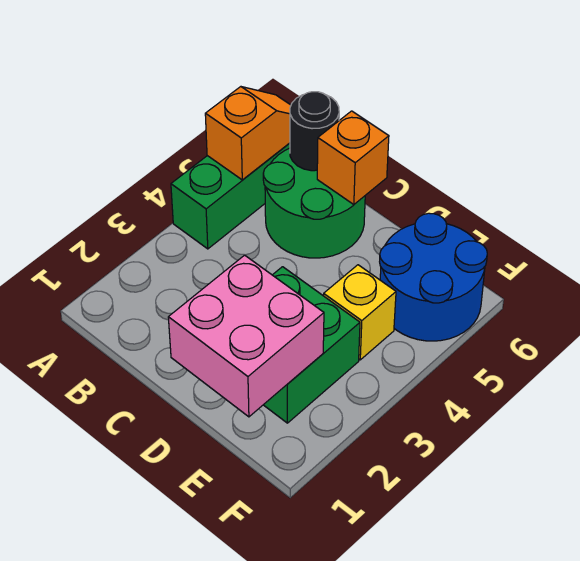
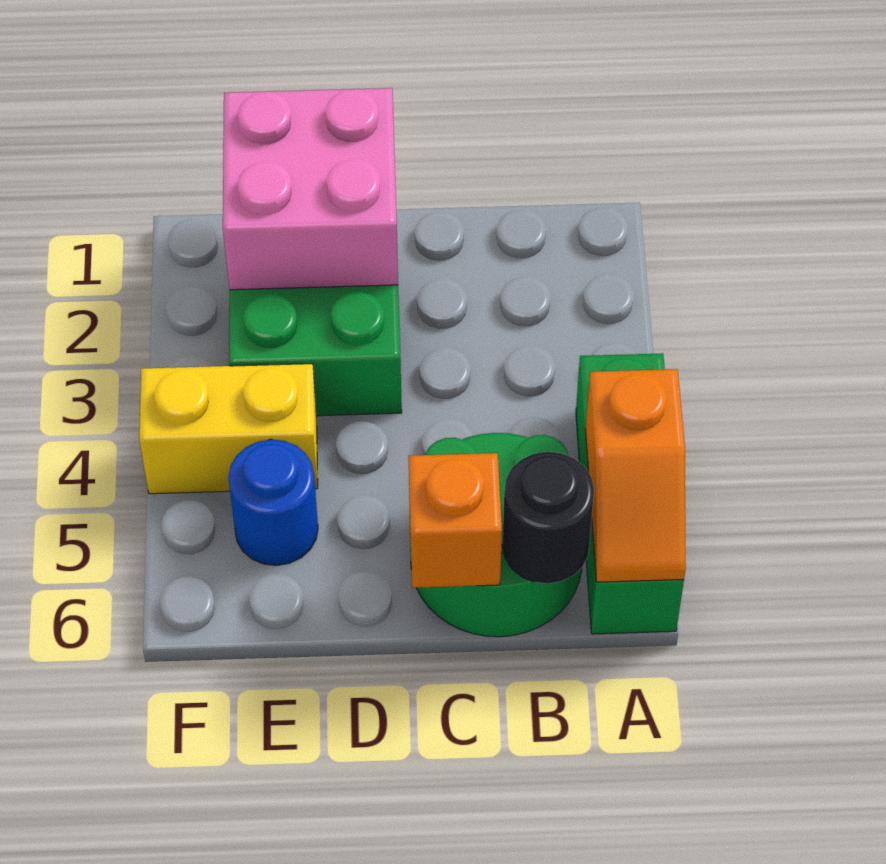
yellow 1x1 brick [324,265,396,360] -> yellow 1x2 brick [139,364,318,494]
blue 2x2 round brick [380,213,487,341] -> blue 1x1 round brick [228,439,318,565]

